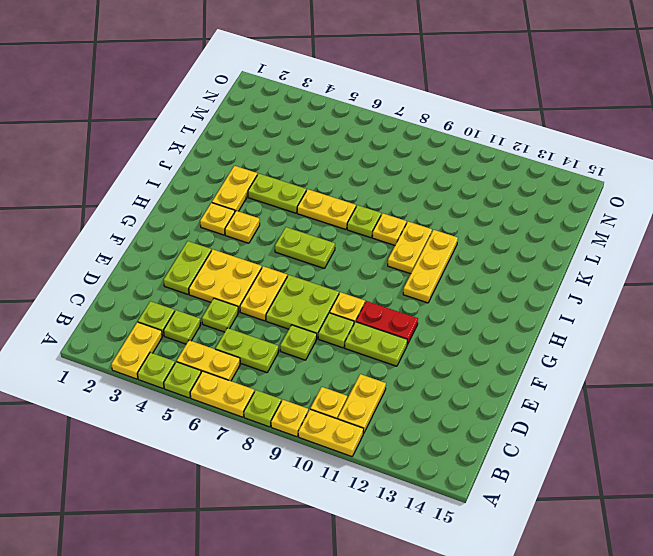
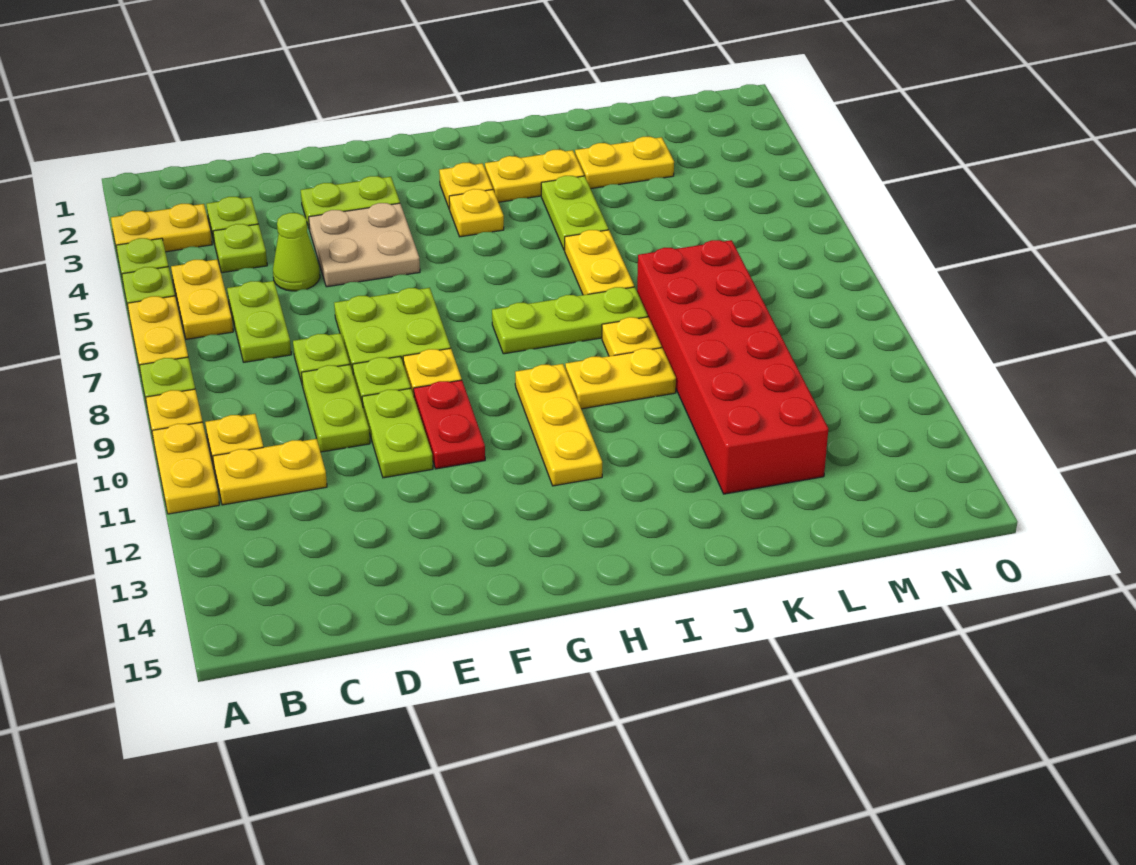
lime 1x1 plate [202,298,239,332] -> lime 1x1 cone [273,213,320,291]
yellow 2x2 plate [189,249,262,312] -> tan 2x2 plate [309,203,420,287]
yellow 1x2 plate [240,266,287,321] -> yellow 1x2 plate moved to [575,136,674,189]
lime 1x2 plate [275,227,335,269] -> lime 1x2 plate moved to [301,365,370,452]
yellow 1x3 plate [403,230,458,303] -> yellow 1x3 plate turned to [515,364,602,486]
lime 1x1 plate [347,205,381,238] -> lime 1x3 plate [492,287,648,354]
none -> red 2x6 brick [637,240,828,494]

